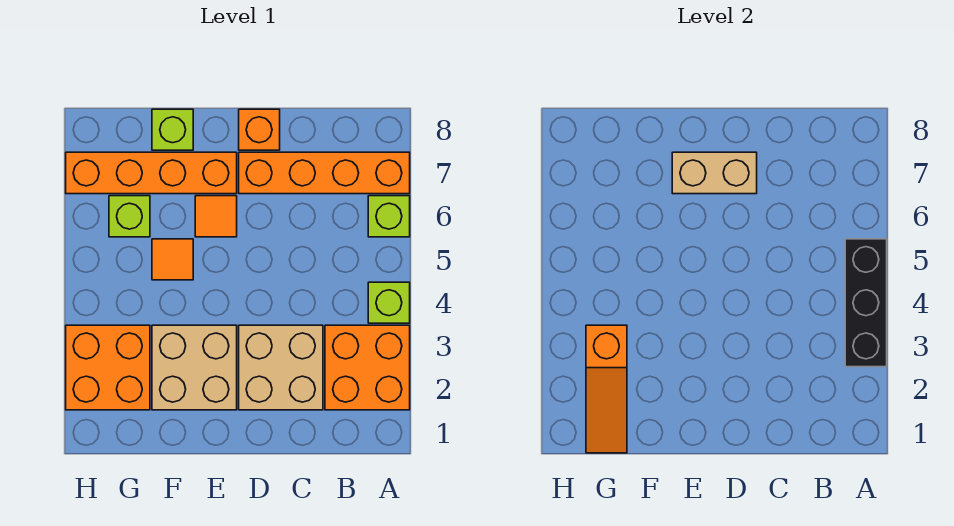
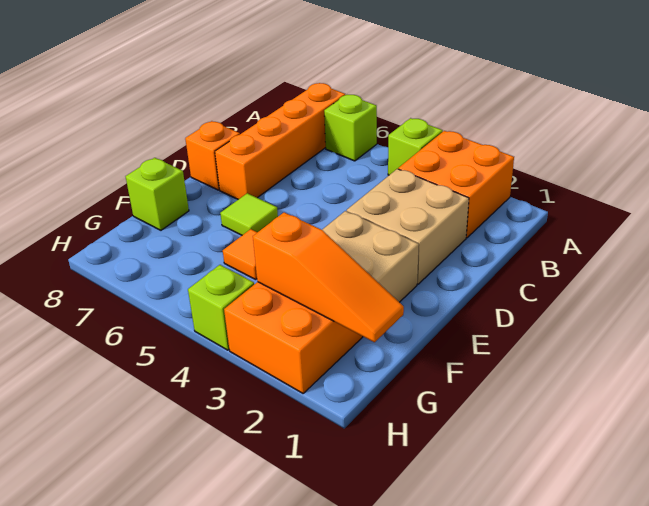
black 1x3 brick [845,239,887,367] -> none
tan 1x2 brick [672,152,757,194] -> none
orange 1x1 tile [195,196,237,237] -> lime 1x1 tile [220,193,278,235]
orange 1x4 brick [66,152,237,194] -> none
lime 1x1 brick [109,196,150,237] -> lime 1x1 brick moved to [188,265,254,350]

